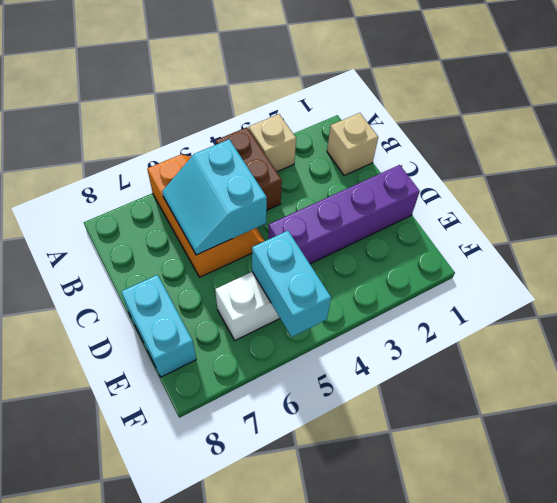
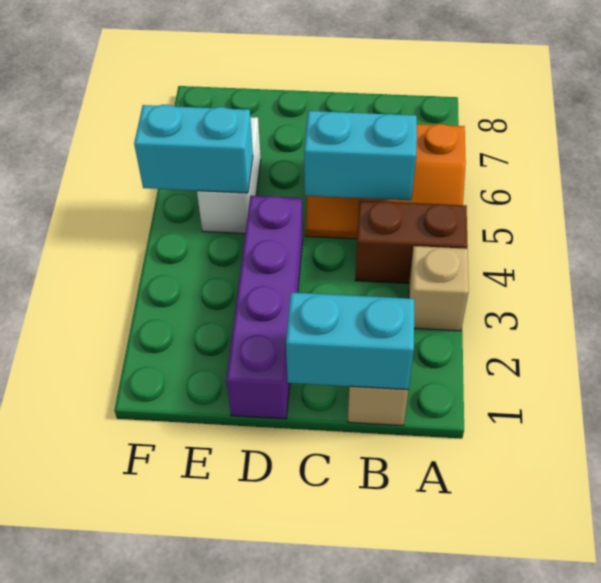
cyan 1x2 brick [121,275,196,377] -> cyan 1x2 brick moved to [286,292,415,390]

